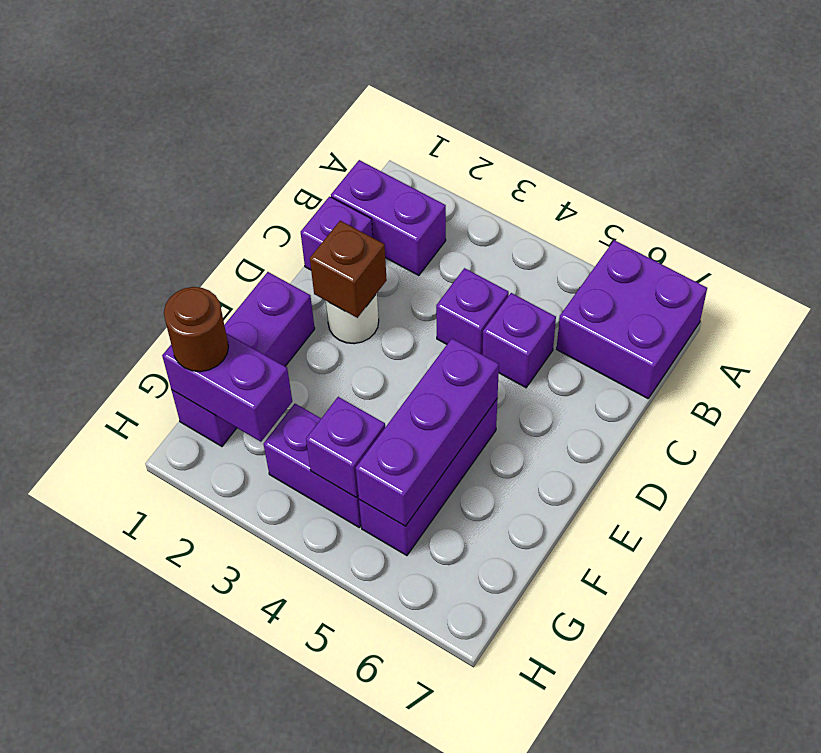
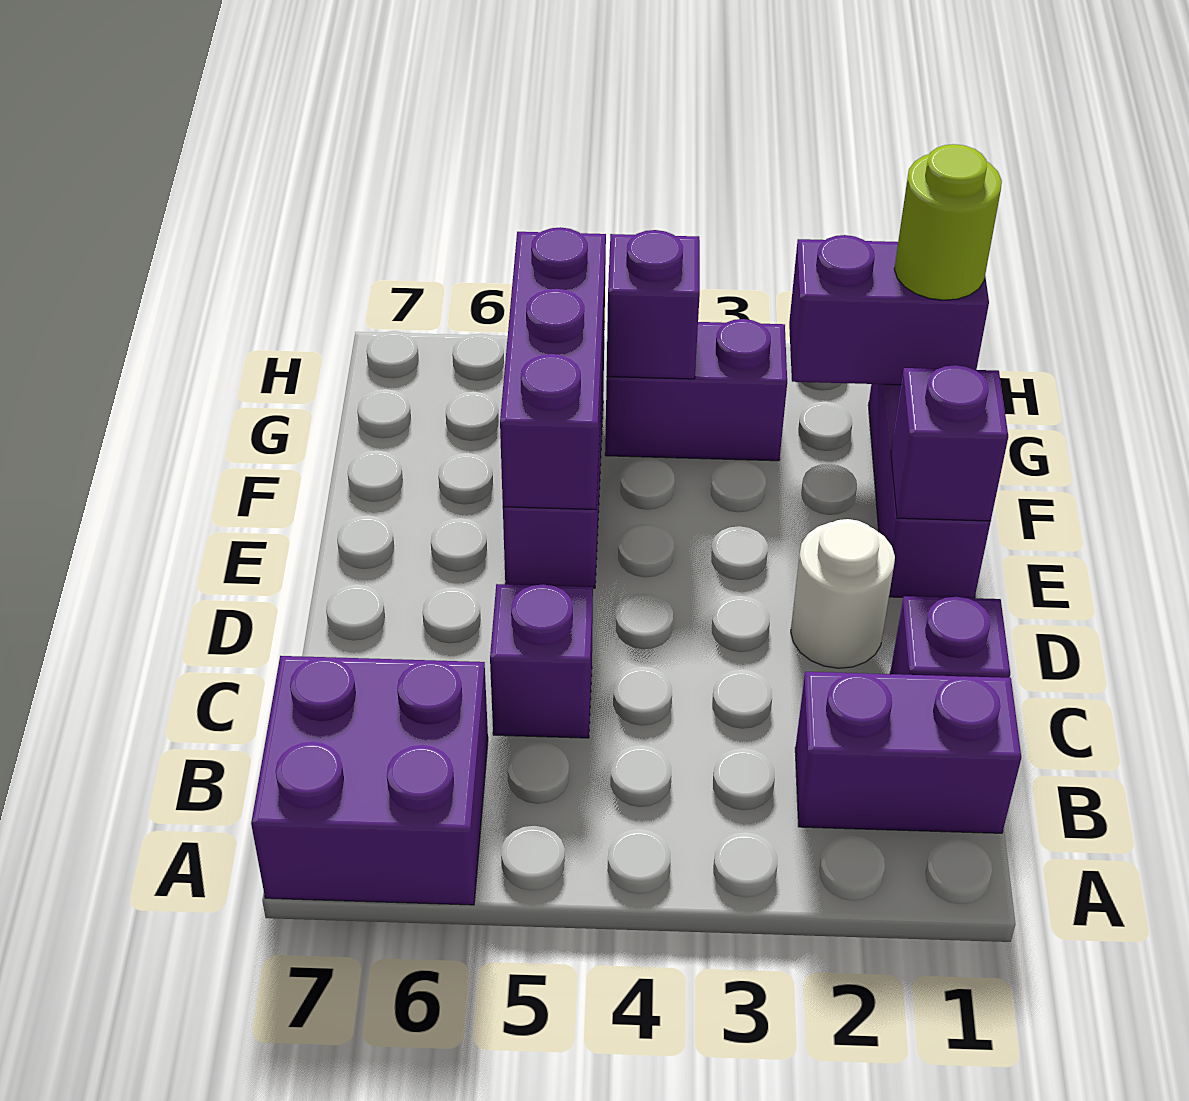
purple 1x1 brick [436,268,509,355] -> purple 1x1 brick moved to [891,365,1008,521]
brown 1x1 brick [310,221,387,318] -> none
brown 1x1 round brick [164,287,229,372] -> lime 1x1 round brick [894,144,1002,300]

